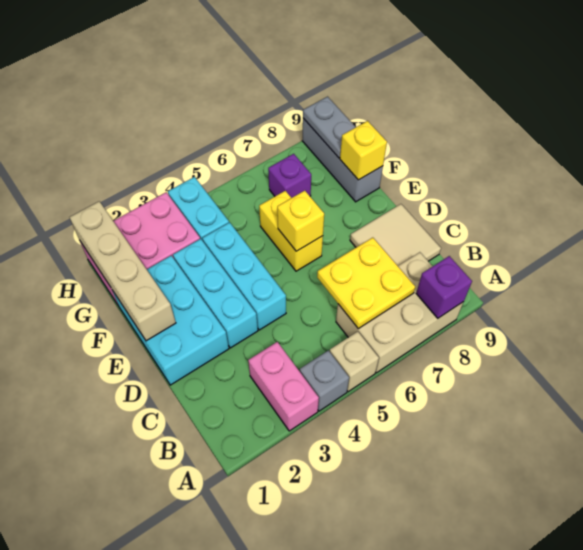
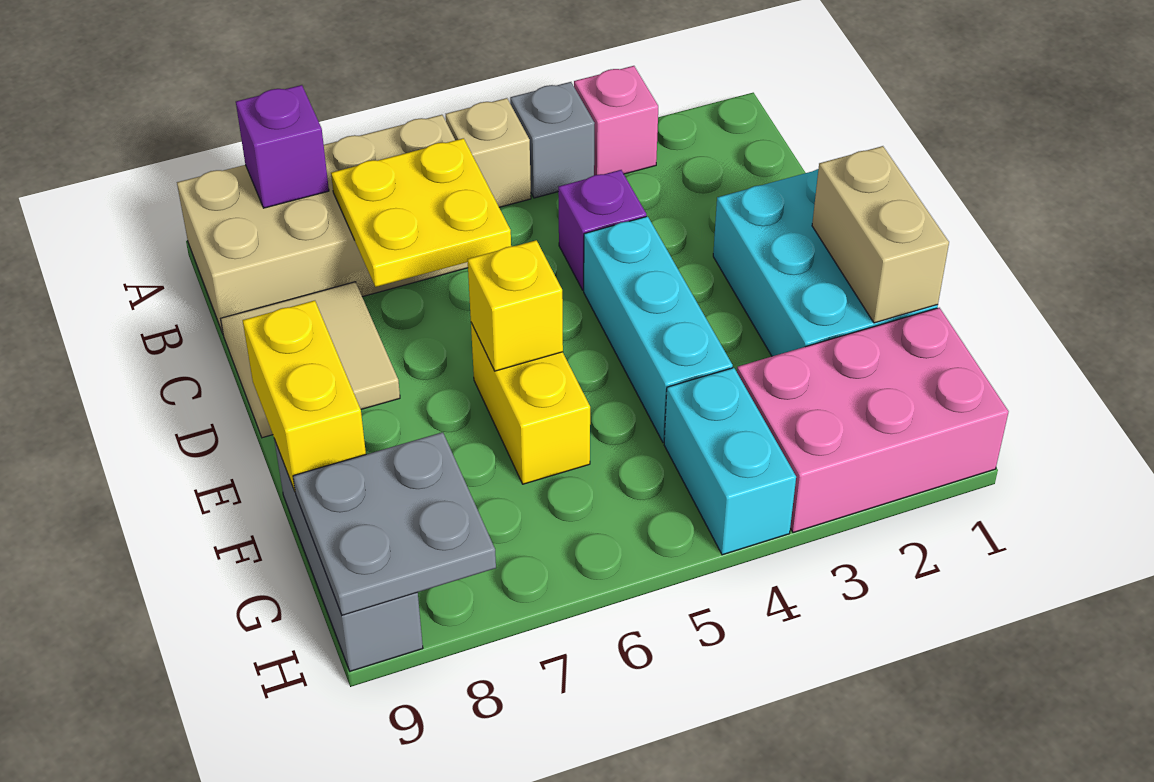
pink 1x2 brick [248,342,319,431] -> pink 1x1 brick [574,66,658,175]
tan 2x3 brick [336,252,463,373] -> tan 2x4 brick [177,115,468,333]
cyan 1x3 brick [173,239,258,348] -> none
tan 1x4 brick [69,201,176,341] -> tan 1x2 brick [812,146,949,323]
yellow 1x1 brick [340,121,387,180] -> yellow 1x2 brick [243,301,366,491]
purple 1x1 brick [268,154,311,198] -> purple 1x1 brick moved to [558,170,646,290]
grey 1x2 plate [303,97,356,158] -> grey 2x2 plate [293,432,496,615]

